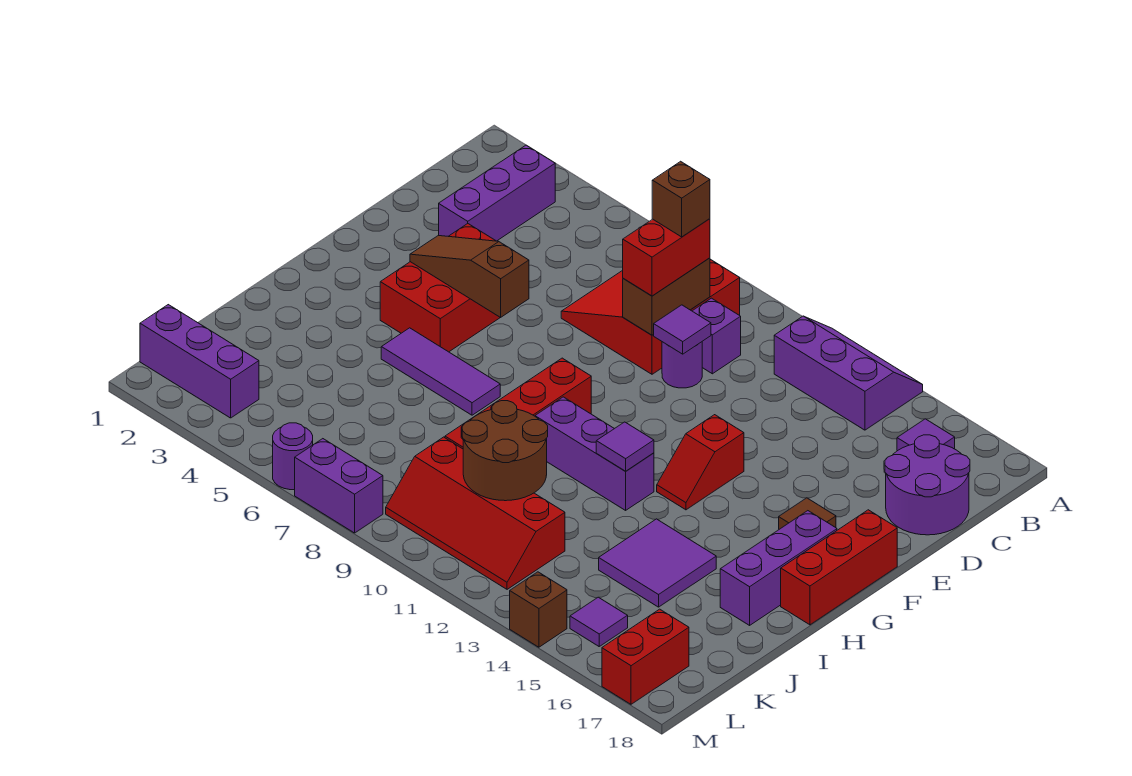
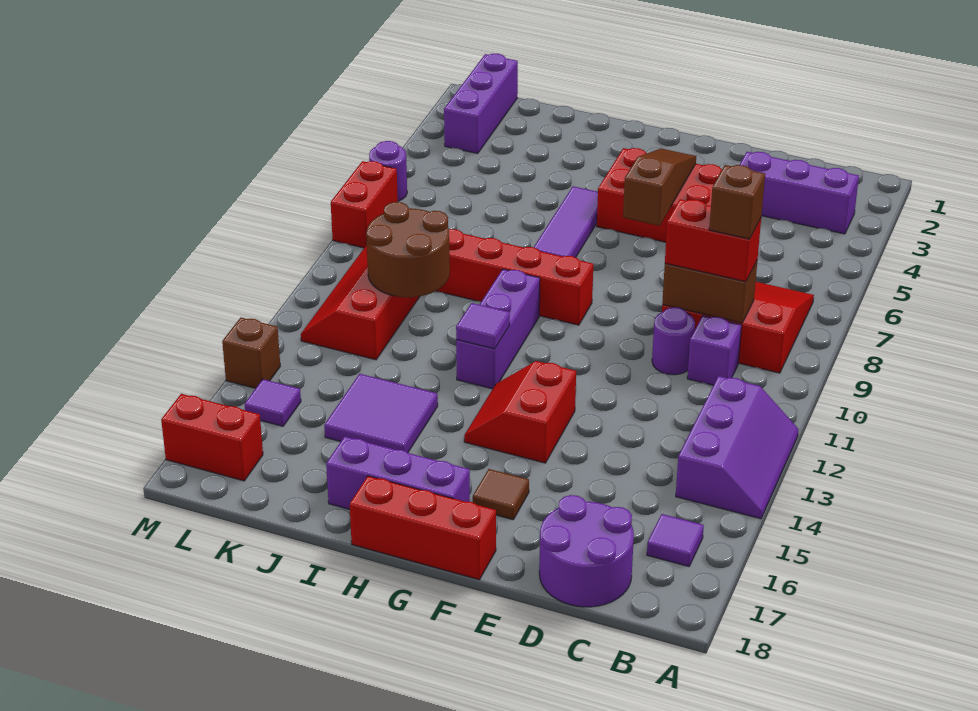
purple 1x1 tile [653,305,711,354] -> none
red 1x2 slope [657,415,744,510] -> red 2x2 slope [464,361,576,463]
purple 1x2 brick [295,439,383,533] -> red 1x2 brick [331,161,398,248]

